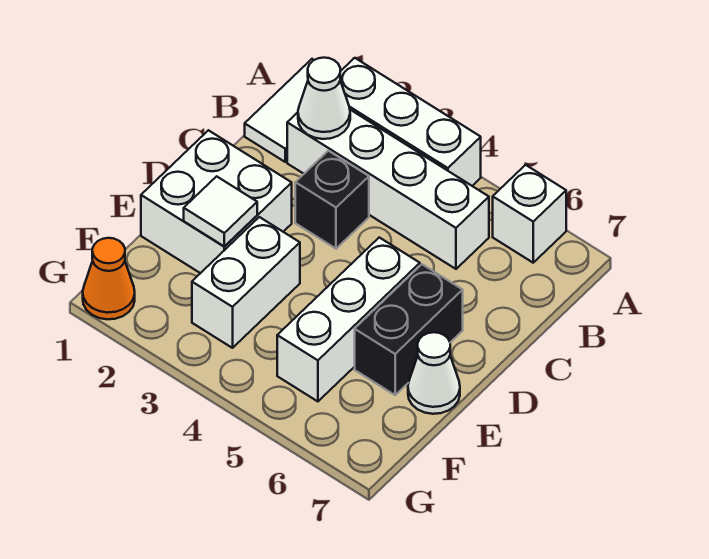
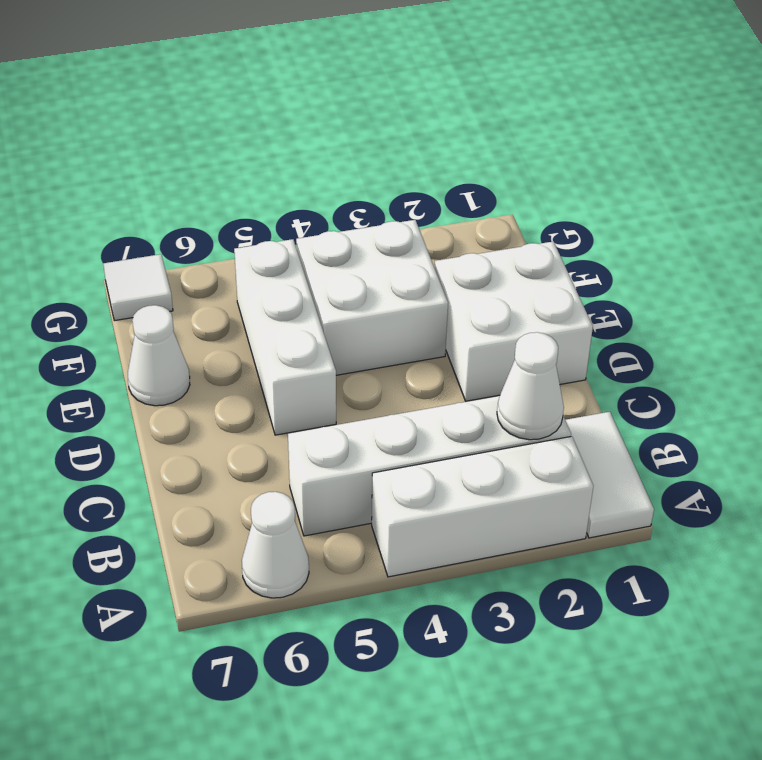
white 1x1 brick [493,165,566,263] -> white 1x1 cone [242,492,309,598]
black 1x1 brick [295,151,369,249] -> none
black 1x2 brick [355,264,463,395] -> none
white 1x1 tile [184,176,257,247] -> white 1x1 tile moved to [103,254,173,321]
white 1x2 brick [192,217,300,348] -> white 2x2 brick [296,220,448,375]
orange 1x1 cone [83,238,135,319] -> none

